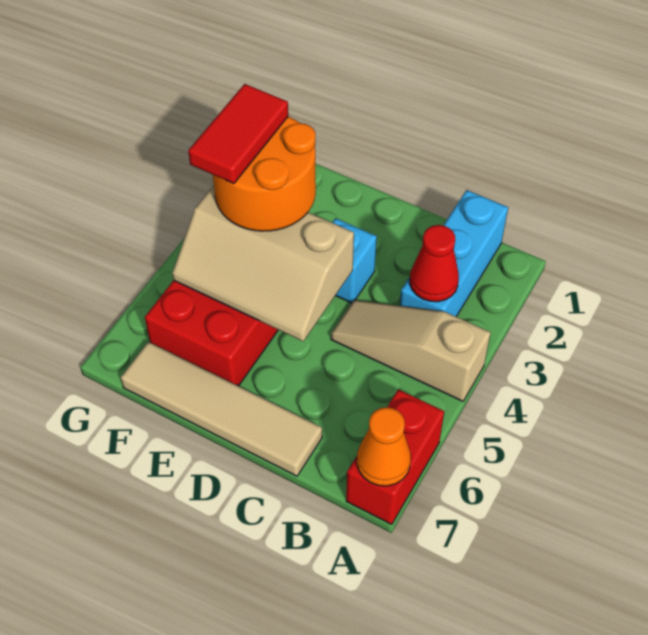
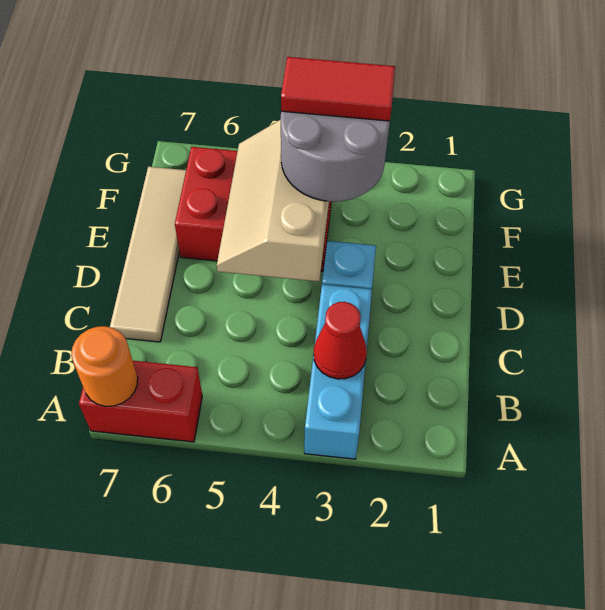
tan 1x3 slope [331,300,491,401] -> none
orange 1x1 cone [357,407,411,486] -> orange 1x1 round brick [71,326,138,406]
cyan 1x3 brick [400,190,508,317] -> cyan 1x3 brick turned to [304,284,372,459]
orange 2x2 round brick [213,117,316,231] -> grey 2x2 round brick [281,111,390,202]

